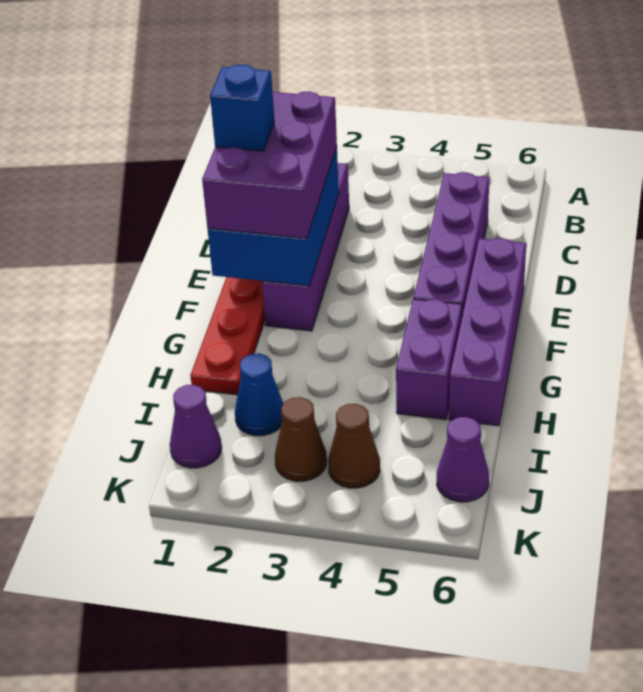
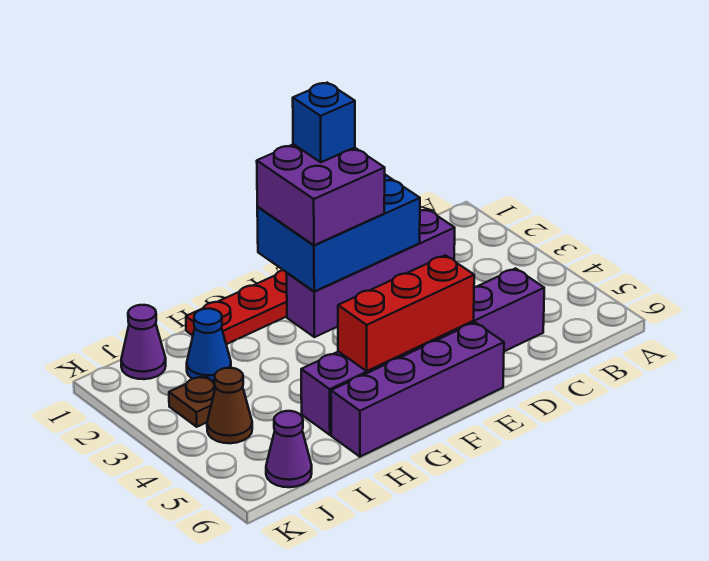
purple 2x3 brick [202,91,337,238] -> purple 2x2 brick [257,144,385,245]
none -> red 1x3 brick [338,255,474,371]
brown 1x1 cone [275,397,327,481] -> brown 1x1 plate [169,376,215,427]

